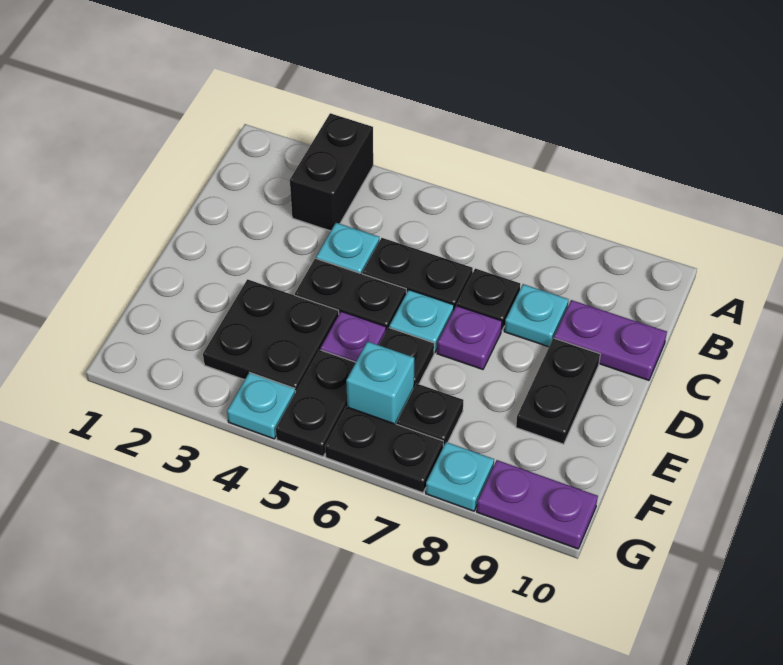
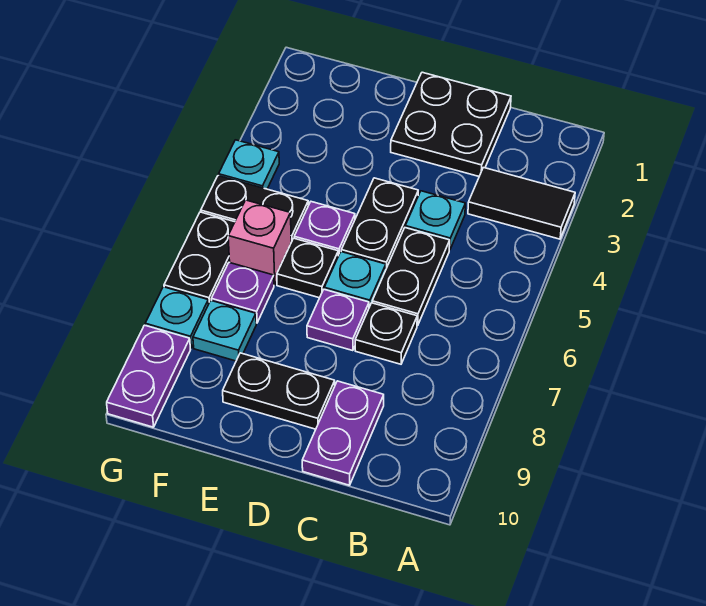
black 1x2 brick [290,113,373,231] -> black 1x2 tile [468,168,575,239]
cyan 1x1 plate [504,284,569,347] -> cyan 1x1 plate moved to [193,300,256,361]
black 2x2 plate [203,279,339,392] -> black 2x2 plate moved to [391,72,511,176]
cyan 1x1 brick [346,341,414,424] -> pink 1x1 brick [228,200,291,285]
black 1x1 plate [397,384,463,447] -> purple 1x1 plate [211,262,274,323]

